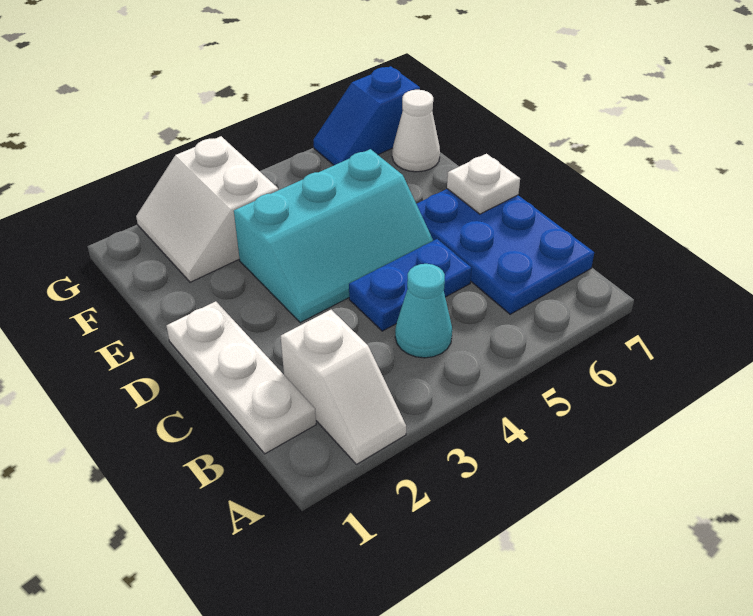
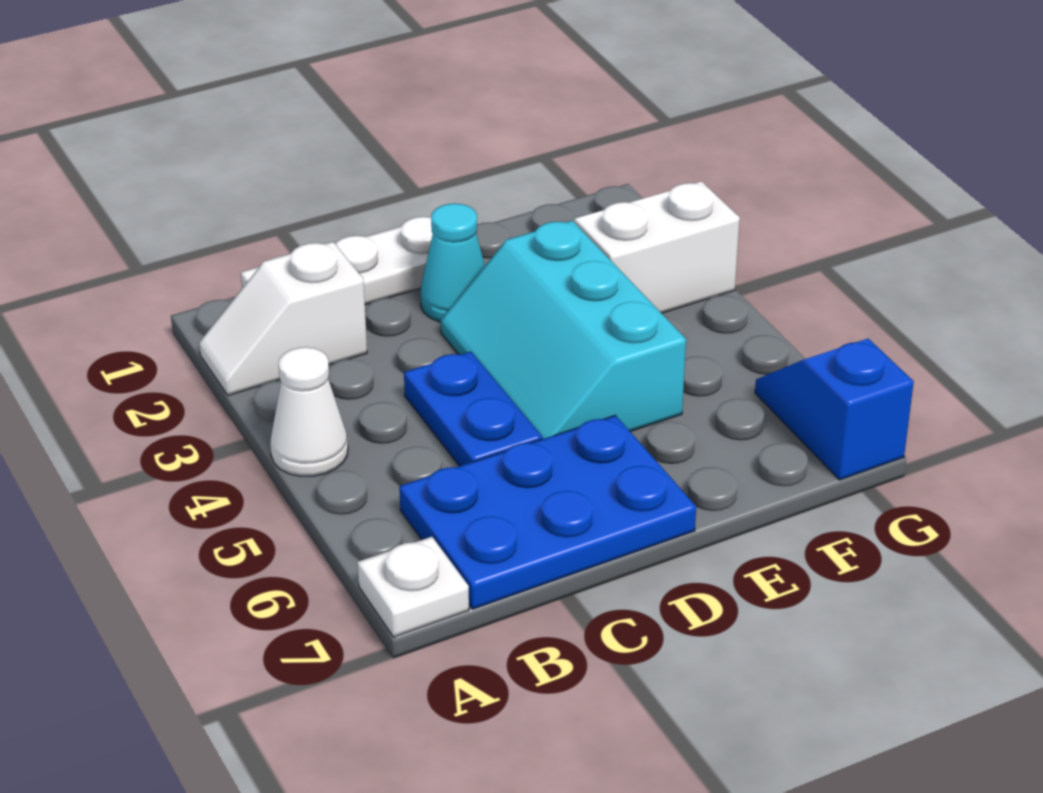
cyan 1x1 cone [395,264,452,358] -> cyan 1x1 cone moved to [420,203,485,322]
white 1x1 plate [447,154,520,214] -> white 1x1 plate moved to [357,537,469,637]
white 1x1 cone [392,90,440,172] -> white 1x1 cone moved to [270,347,348,476]

